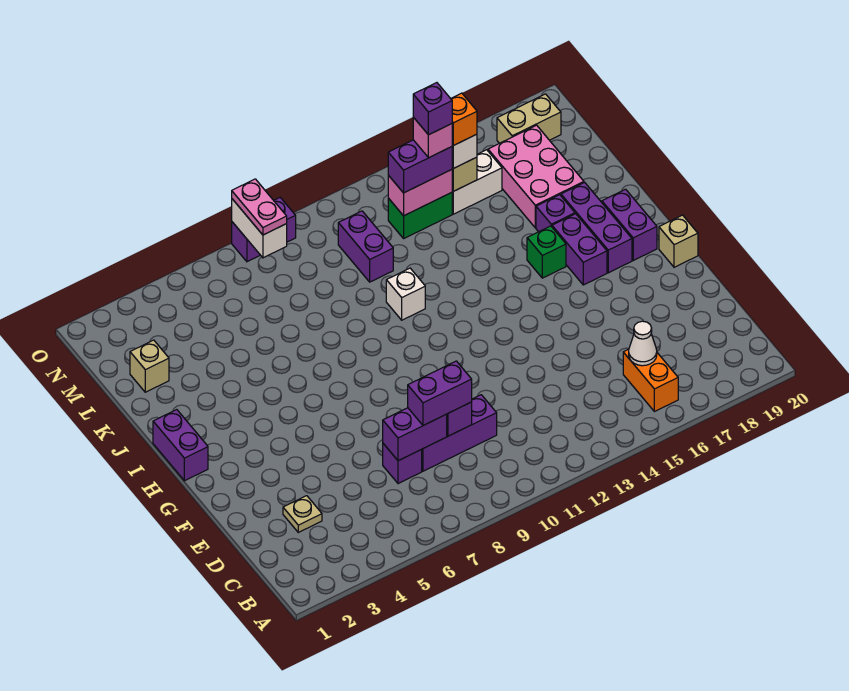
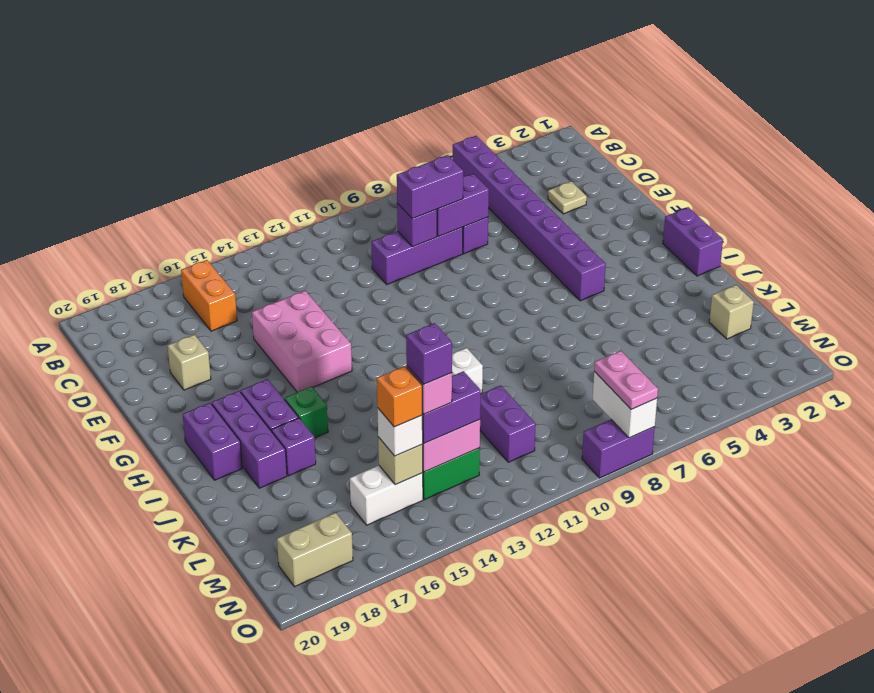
none -> purple 1x8 brick [453,136,606,301]
white 1x1 cone [629,321,657,366] -> none
tan 1x1 brick [659,215,698,267] -> tan 1x1 brick moved to [168,335,211,390]
pink 2x3 brick [488,125,584,228] -> pink 2x3 brick moved to [252,291,352,392]

